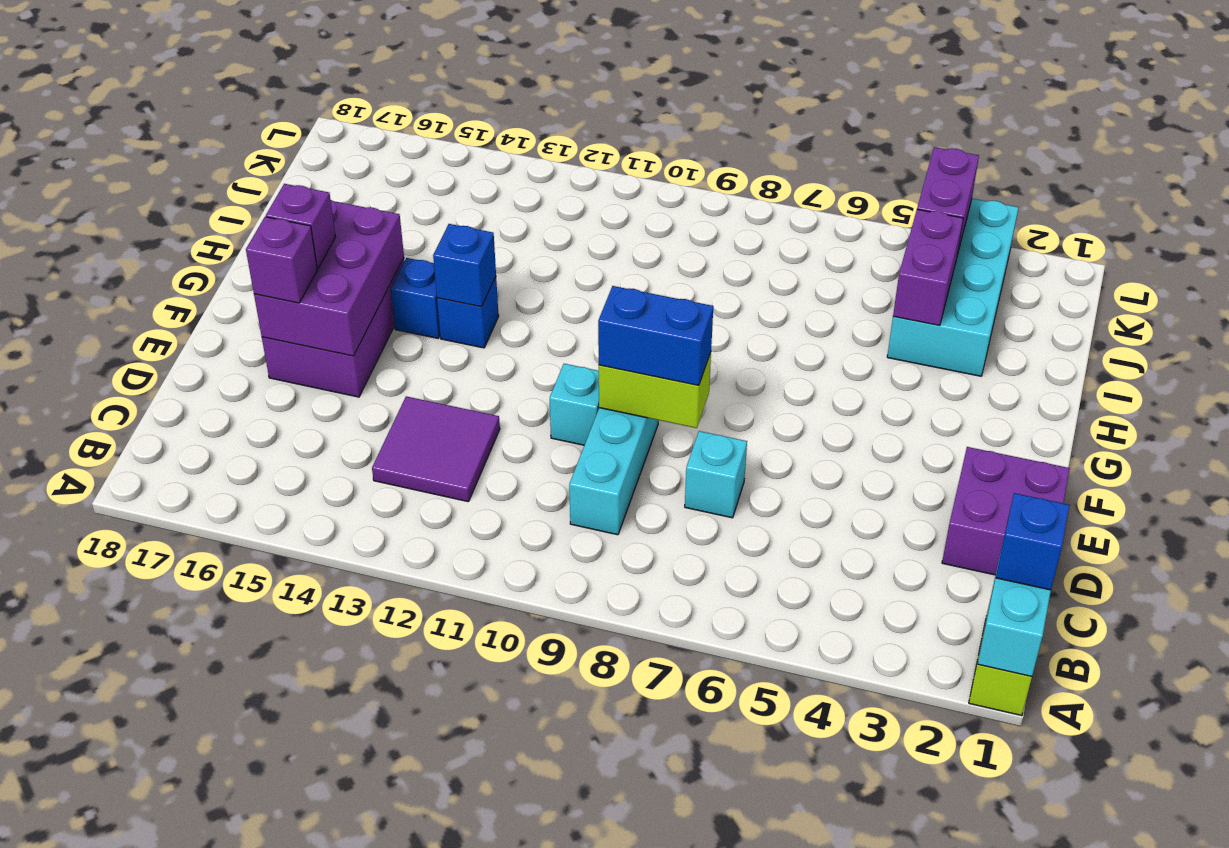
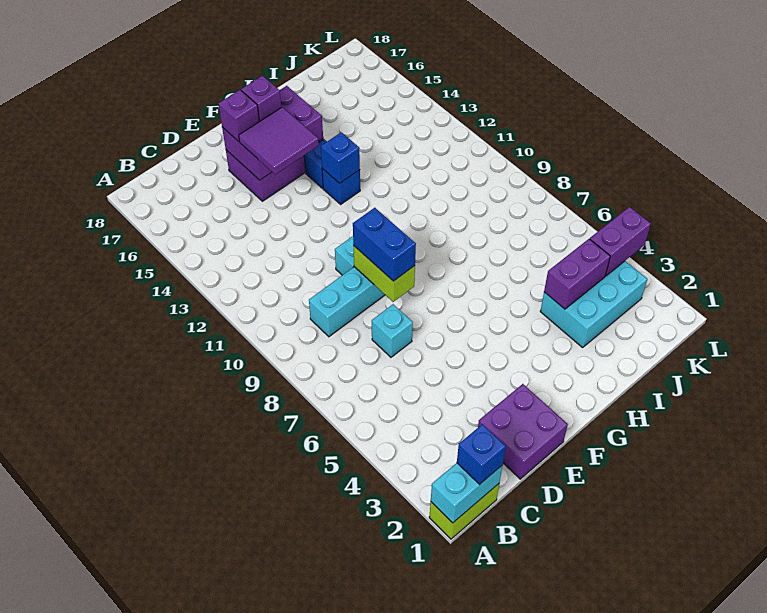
purple 2x2 tile [372,396,500,502] -> purple 2x2 tile moved to [239,107,319,174]
cyan 2x4 brick [887,199,1019,376] -> cyan 2x3 brick [540,261,647,348]

